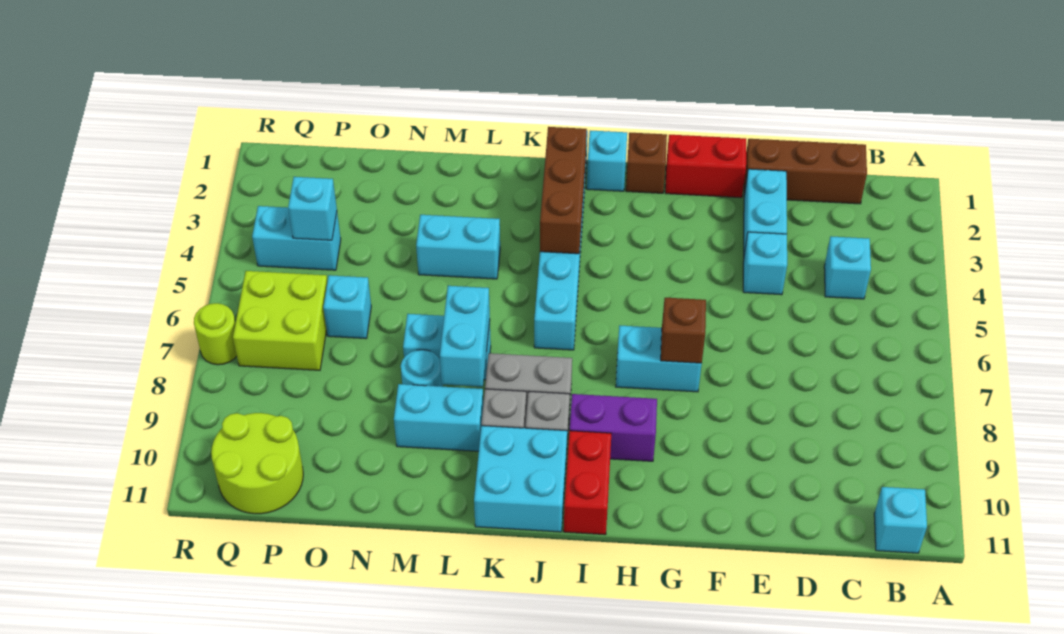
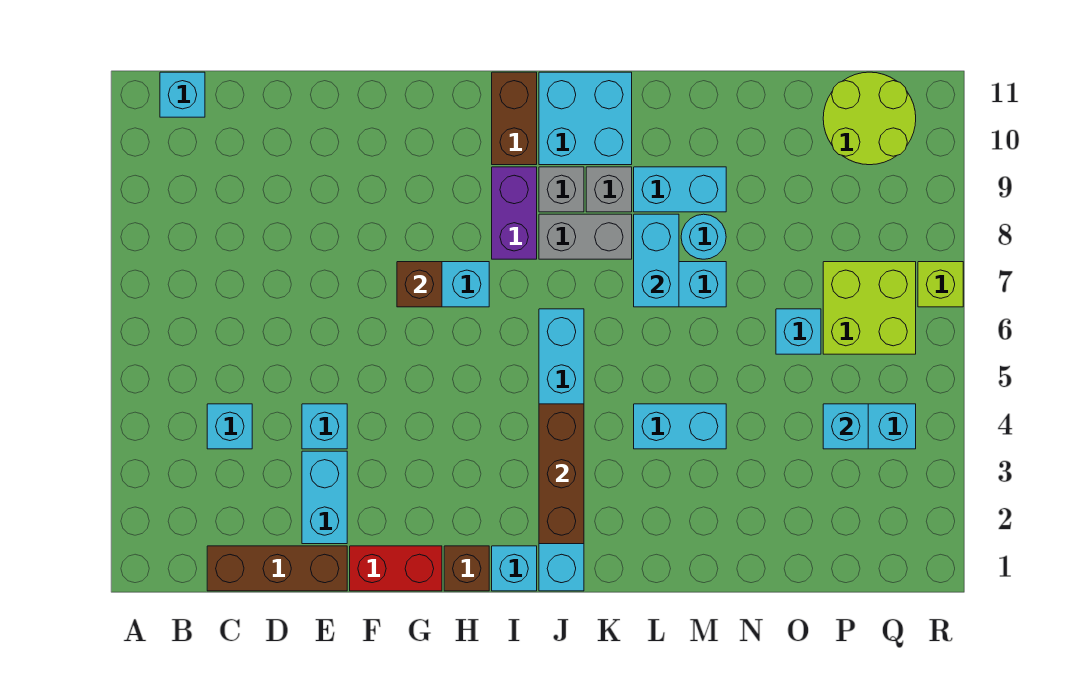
purple 1x2 brick [570,394,657,461] -> purple 1x2 brick turned to [492,167,537,259]
red 1x2 brick [564,431,611,535] -> brown 1x2 brick [492,72,537,165]
lime 1x1 round brick [194,303,237,365] -> lime 1x1 brick [918,262,963,307]

